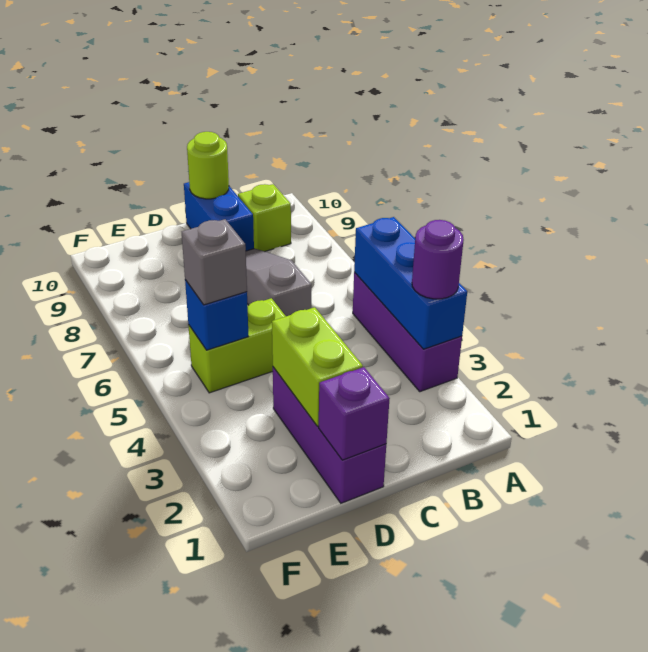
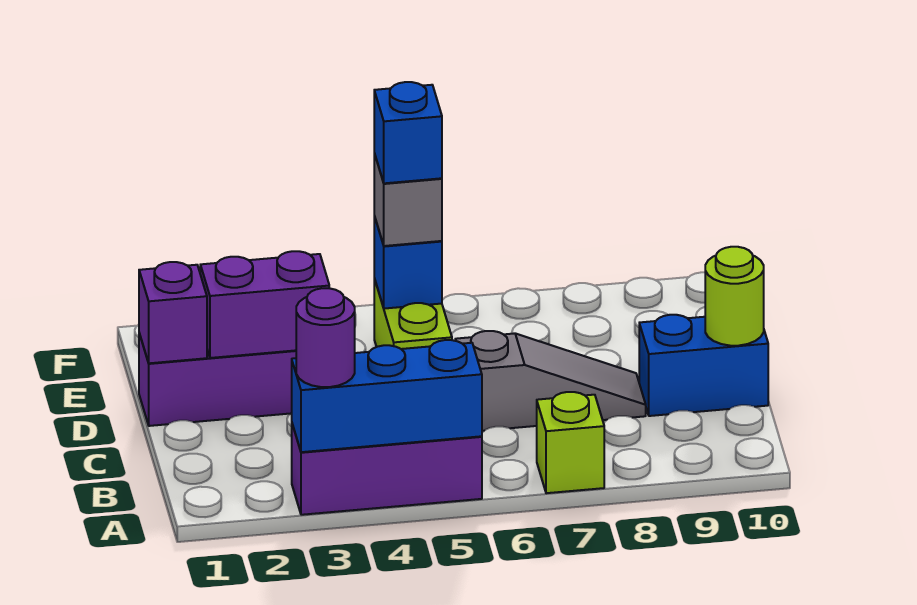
lime 1x1 brick [238,184,291,252] -> lime 1x1 brick moved to [537,392,604,493]
lime 1x2 brick [272,307,363,426] -> purple 1x2 brick [200,251,329,358]
none -> blue 1x1 brick [374,82,442,183]

